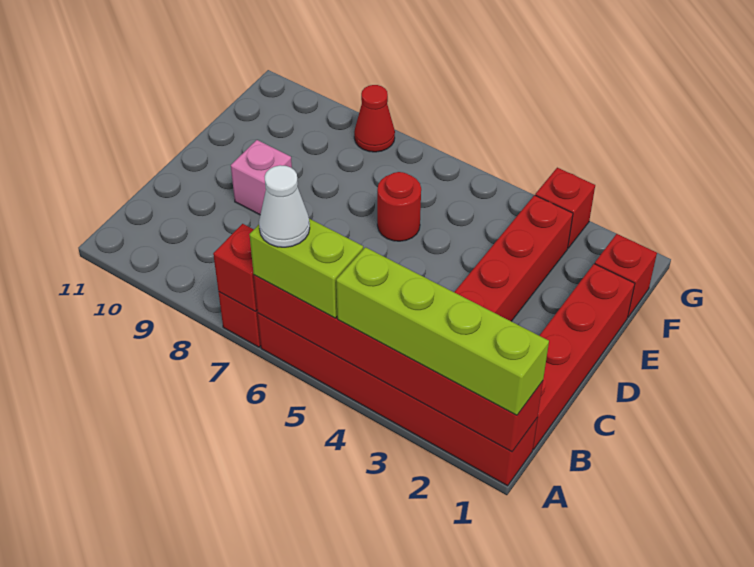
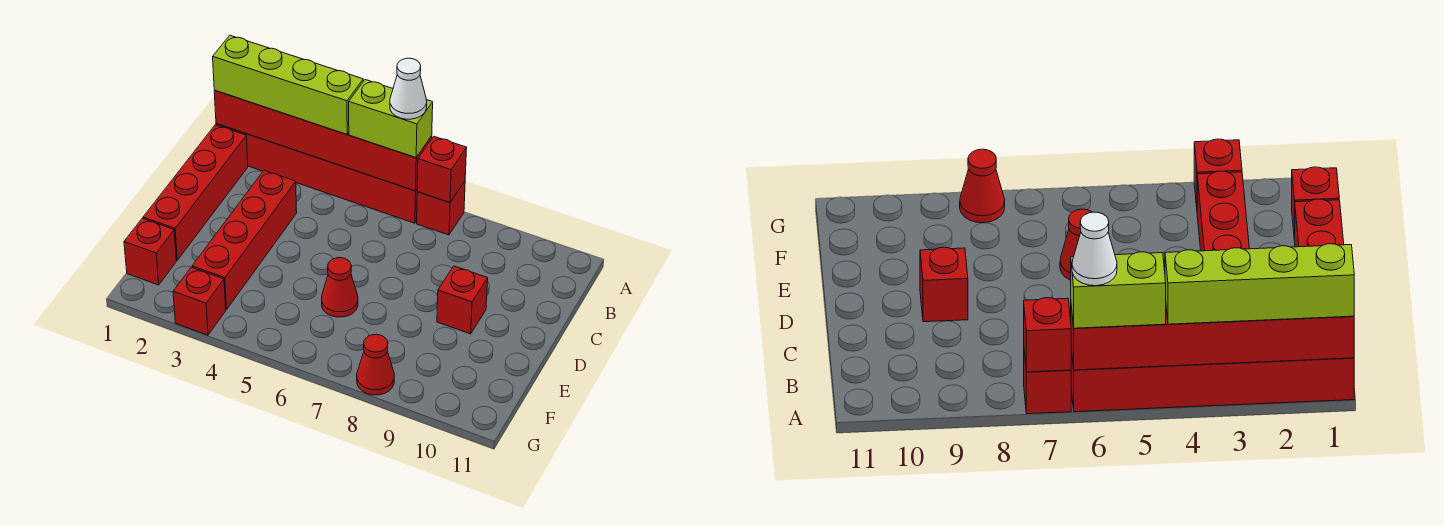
pink 1x1 brick [231,140,292,215] -> red 1x1 brick [437,266,488,334]
red 1x1 round brick [377,172,421,241] -> red 1x1 cone [322,258,358,317]

